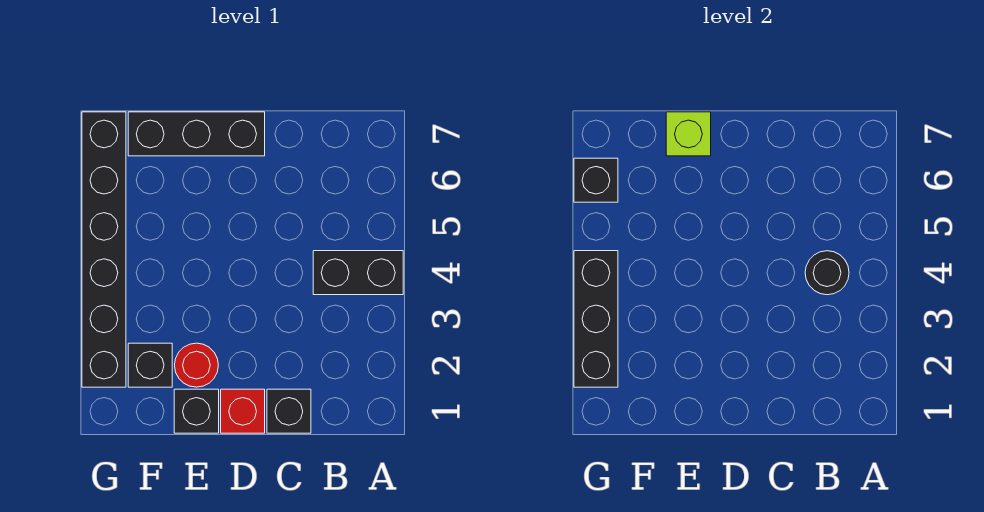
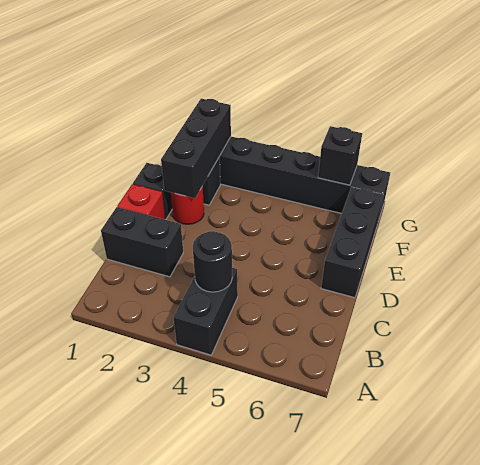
black 1x1 brick [267,389,311,433] -> black 1x2 brick [101,207,183,277]
lime 1x1 brick [666,112,711,156] -> none
black 1x3 brick [574,251,618,387] -> black 1x3 brick turned to [161,99,231,198]

